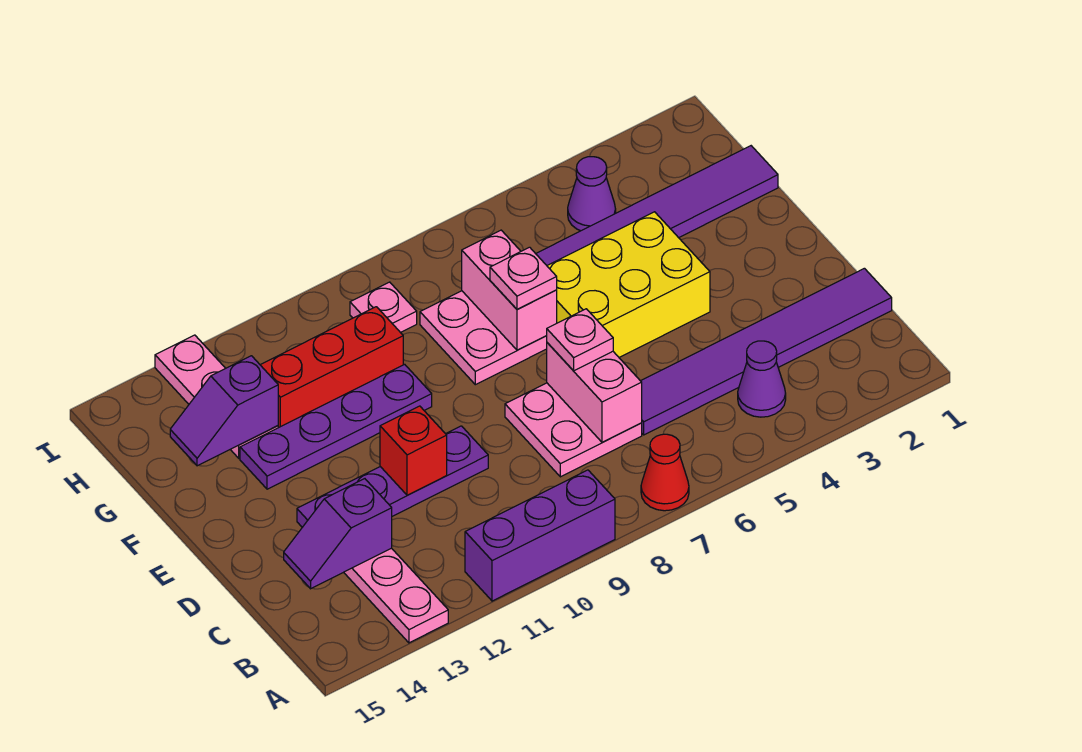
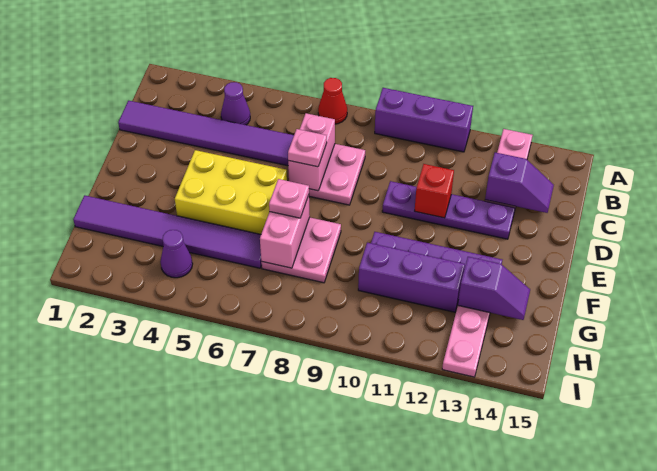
red 1x3 brick [261,307,403,428] -> purple 1x3 brick [358,243,465,312]
pink 1x1 plate [350,282,417,333] -> none

